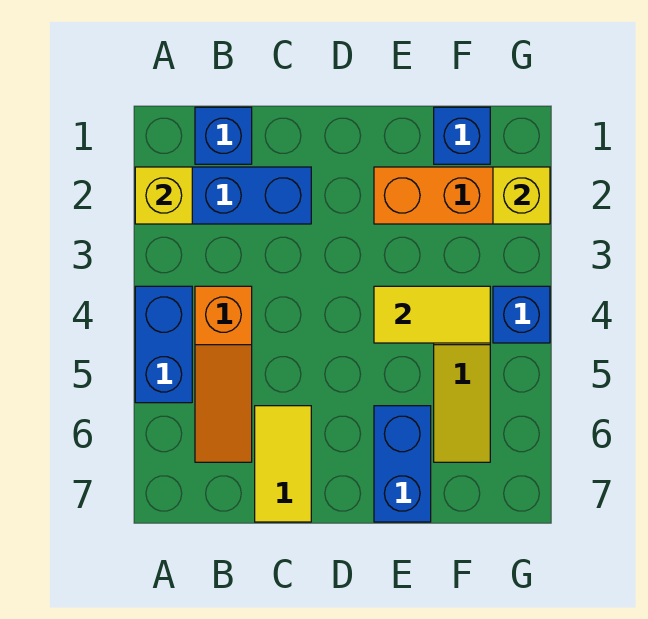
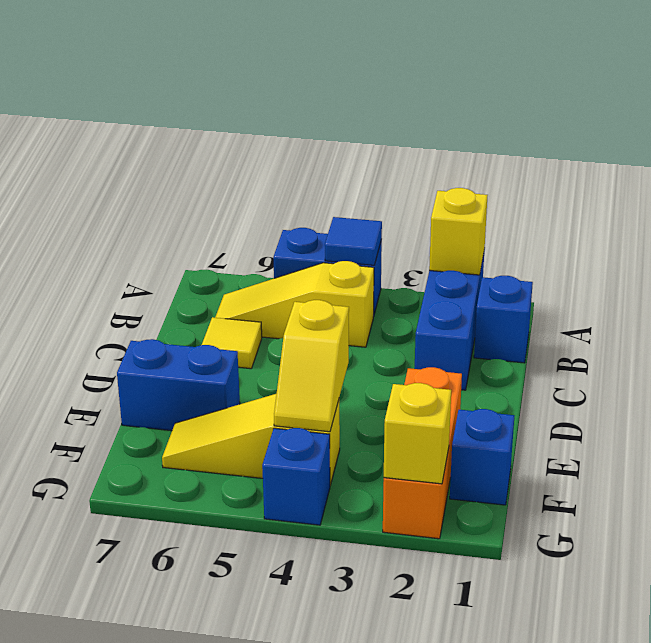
none -> blue 1x1 tile [325,217,382,265]
orange 1x3 slope [195,286,252,462] -> yellow 1x3 slope [215,261,374,347]
yellow 1x2 tile [255,406,311,522] -> yellow 1x1 tile [202,317,262,369]
yellow 1x2 tile [374,286,490,343] -> yellow 1x2 slope [274,300,349,432]

